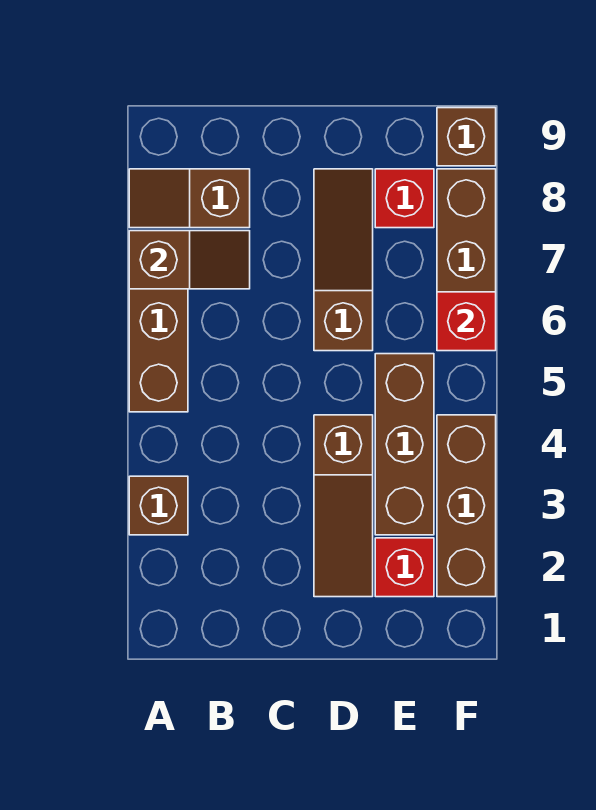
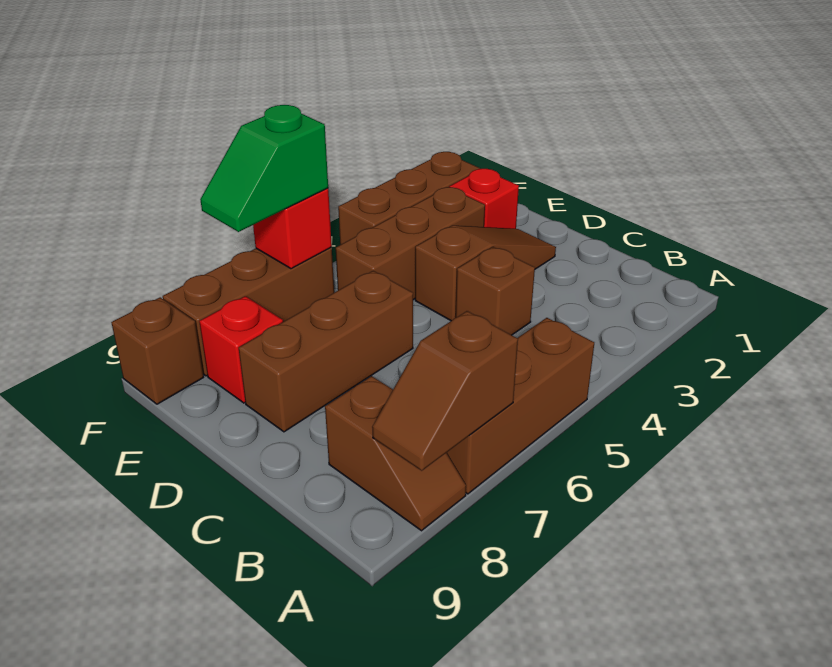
brown 1x1 brick [129,476,188,535] -> brown 1x1 brick moved to [456,247,535,335]
brown 1x2 slope [129,231,250,289] -> brown 1x2 slope turned to [372,311,518,471]
brown 1x3 slope [314,169,373,351] -> brown 1x3 brick [239,271,413,432]
none -> green 1x2 slope [200,105,328,232]

